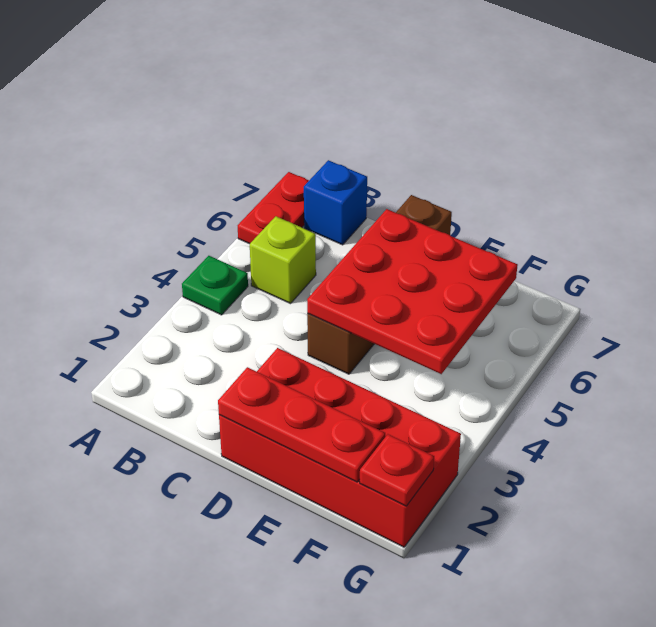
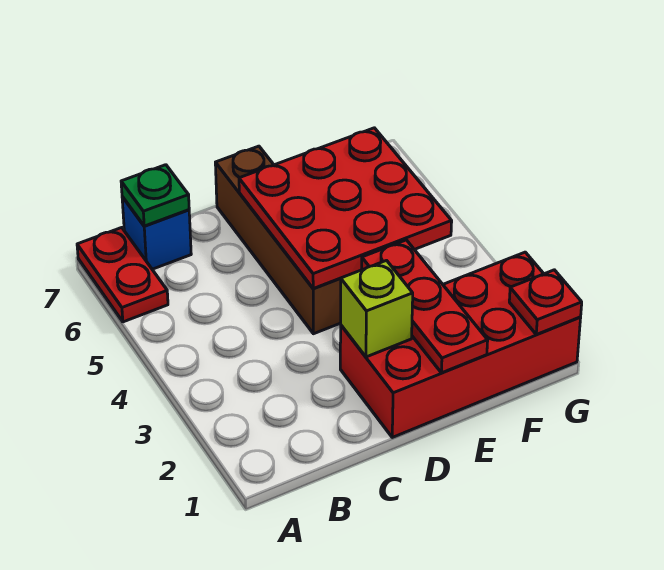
green 1x1 plate [182,256,248,315] -> green 1x1 plate moved to [121,165,189,226]
lime 1x1 brick [250,216,316,304] -> lime 1x1 brick moved to [341,261,413,357]
red 1x3 plate [218,367,385,482] -> red 1x3 plate turned to [362,240,488,373]

